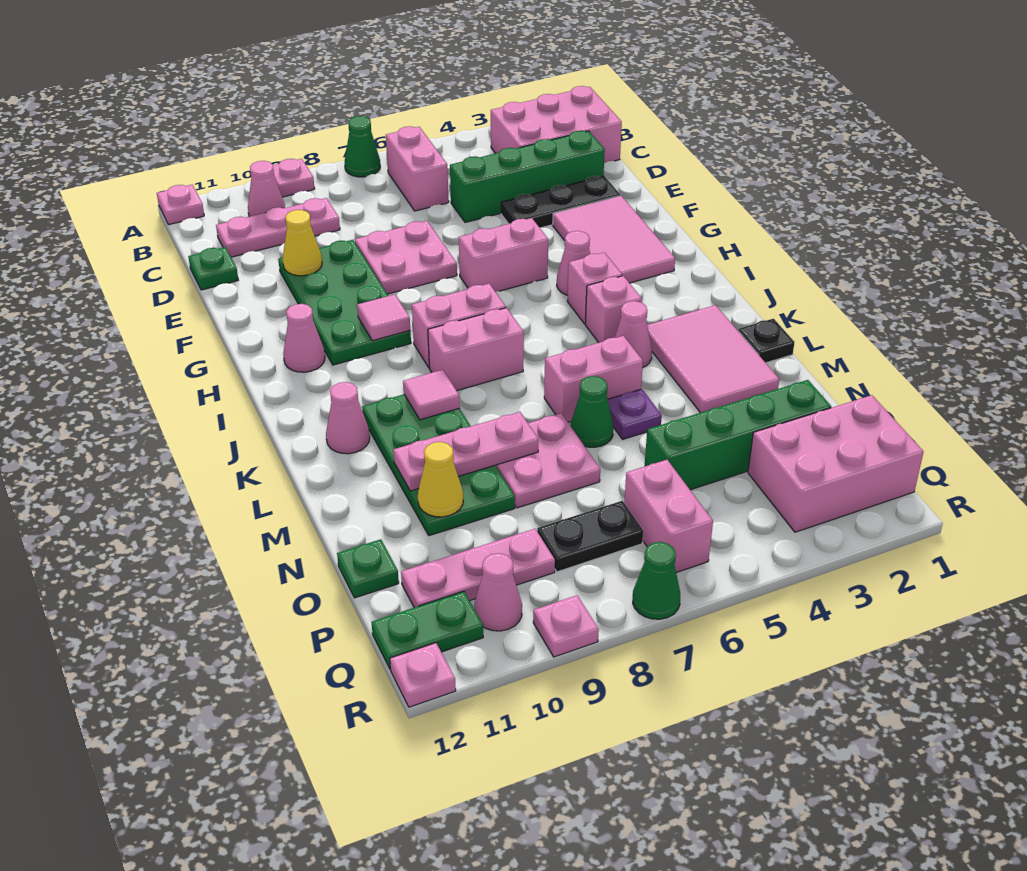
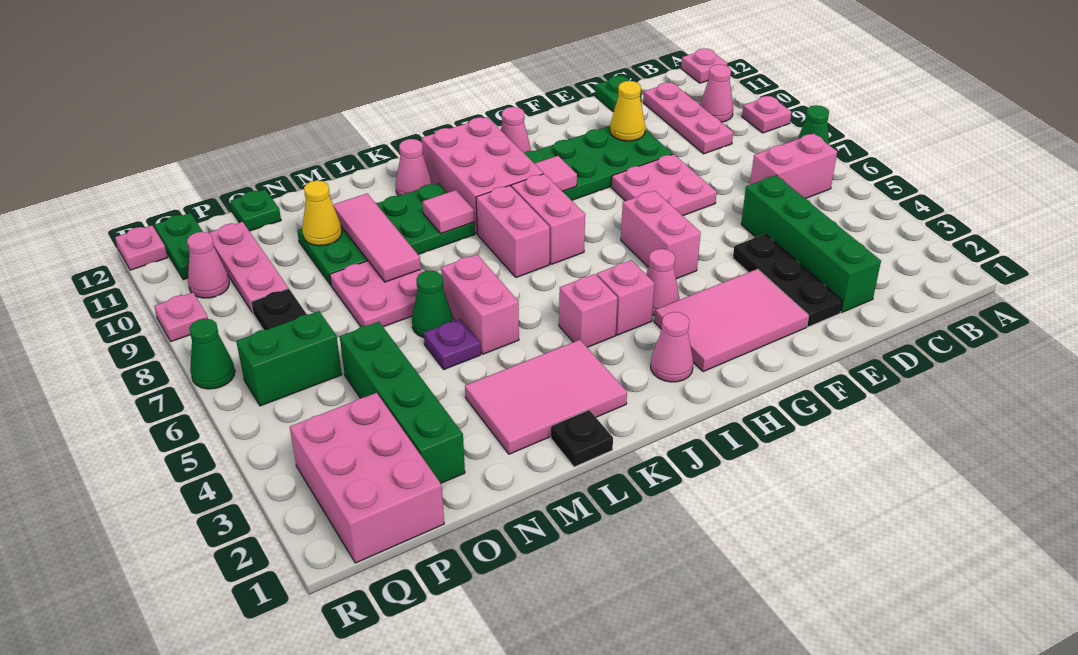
pink 2x3 brick [491,86,622,163] -> pink 2x3 brick moved to [421,117,543,234]
pink 1x1 cone [615,301,652,368] -> pink 1x1 cone moved to [651,312,693,382]
pink 1x3 plate [393,412,538,491] -> pink 1x3 tile [333,194,421,282]
pink 1x2 brick [624,460,713,573] -> green 1x2 brick [236,311,342,406]

